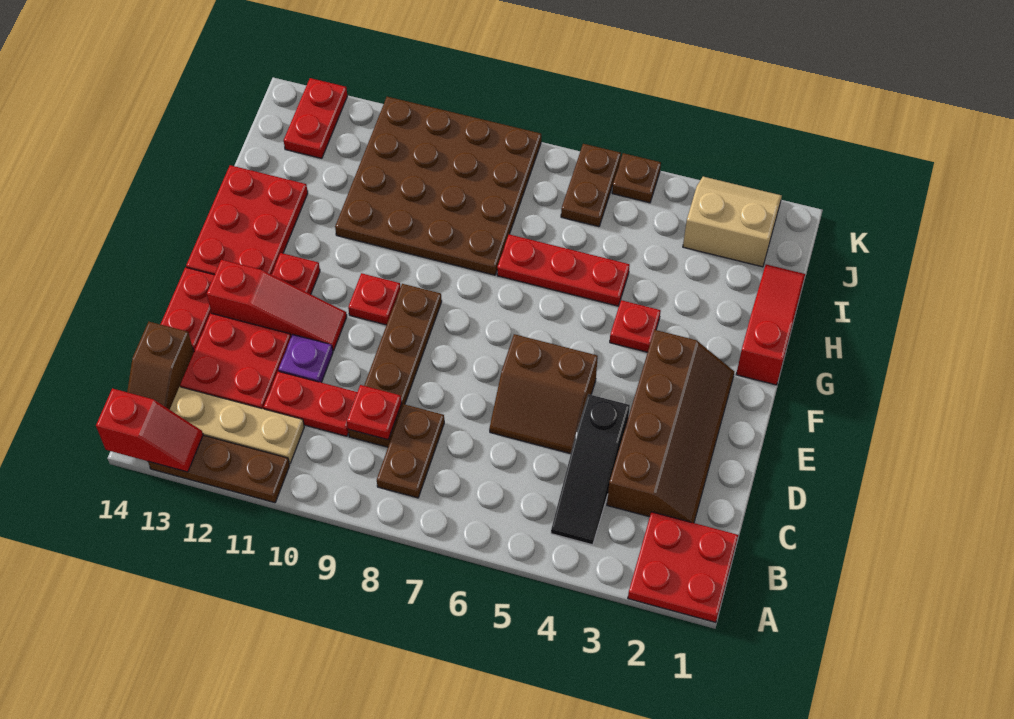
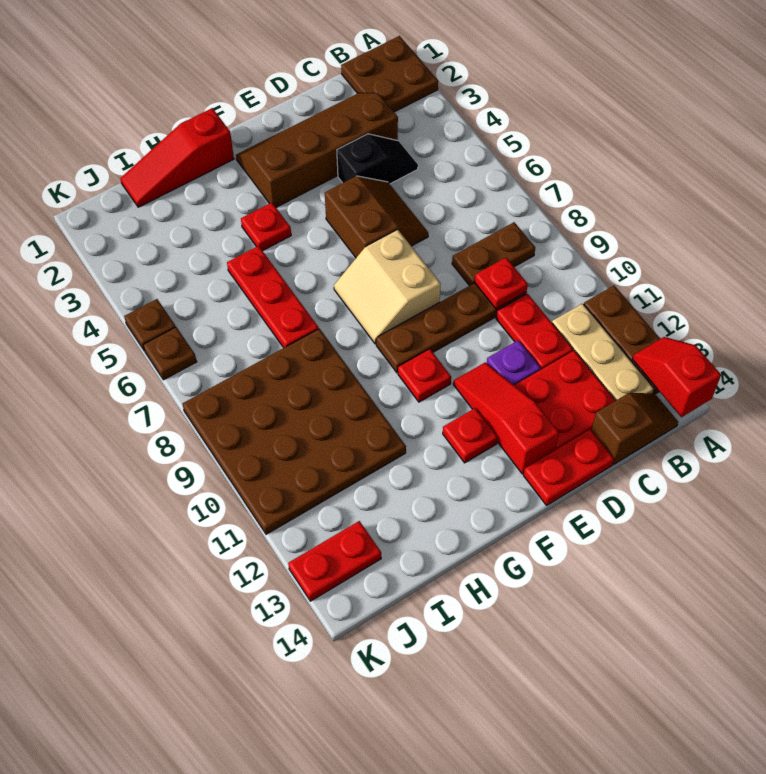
red 2x2 plate [628,512,738,622] -> brown 2x2 plate [341,36,438,112]
black 1x3 slope [551,394,630,545] -> black 1x2 slope [337,134,418,184]
red 2x3 plate [186,165,308,275] -> none
tan 2x2 slope [683,177,782,267] -> tan 2x2 slope moved to [334,229,441,344]
brown 1x2 plate [561,144,621,227] -> brown 1x1 plate [143,327,197,380]

